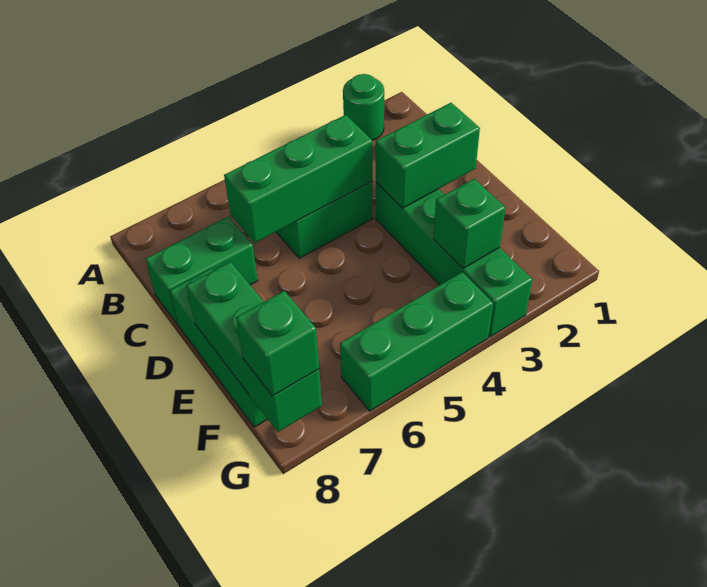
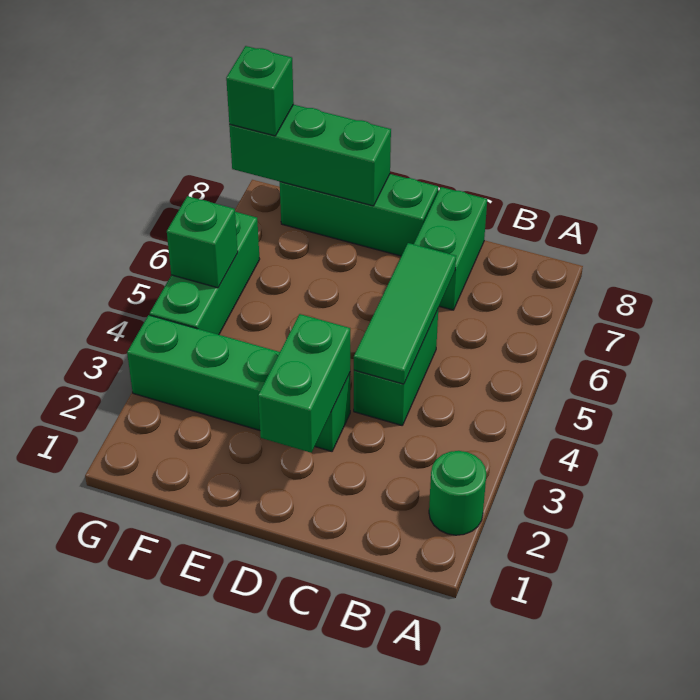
green 1x3 brick [224,115,373,243] -> green 1x3 tile [354,243,456,384]
green 1x1 brick [434,179,505,268] -> green 1x1 brick moved to [167,196,238,288]

